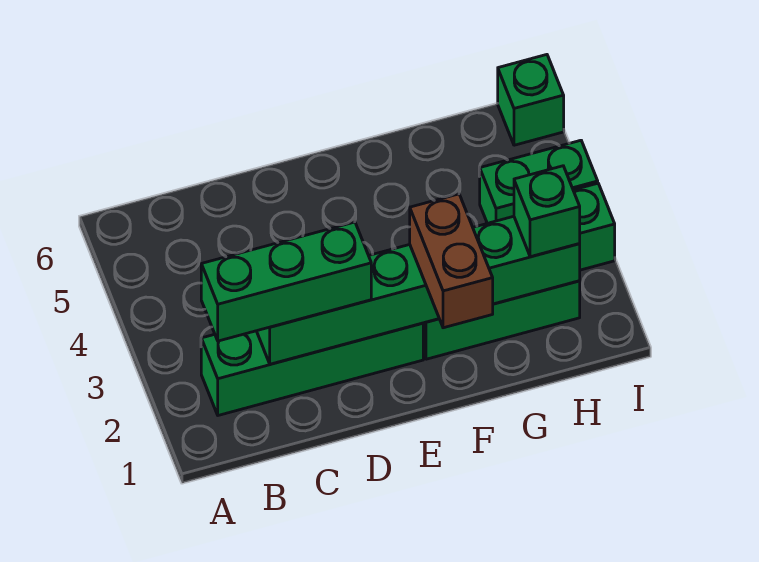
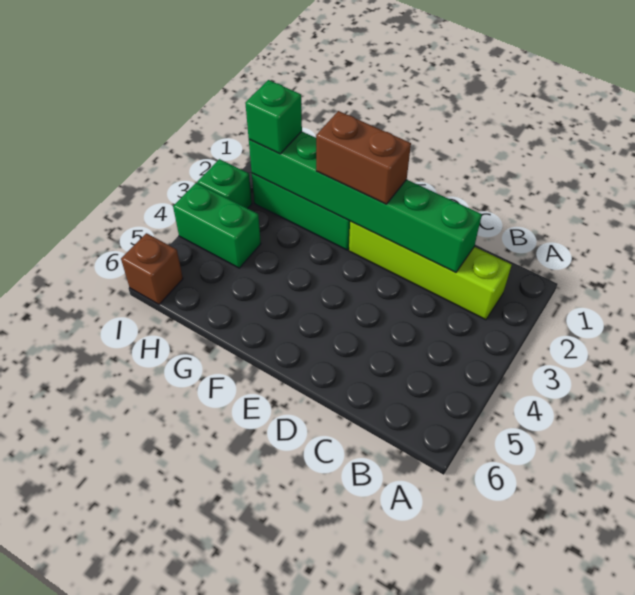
green 1x4 brick [201,323,423,415] -> lime 1x4 brick [349,221,512,320]
green 1x3 brick [201,222,371,341] -> none
brown 1x2 brick [410,194,493,328] -> brown 1x2 brick turned to [316,111,411,204]
green 1x1 brick [498,55,564,145] -> brown 1x1 brick [121,233,183,304]

